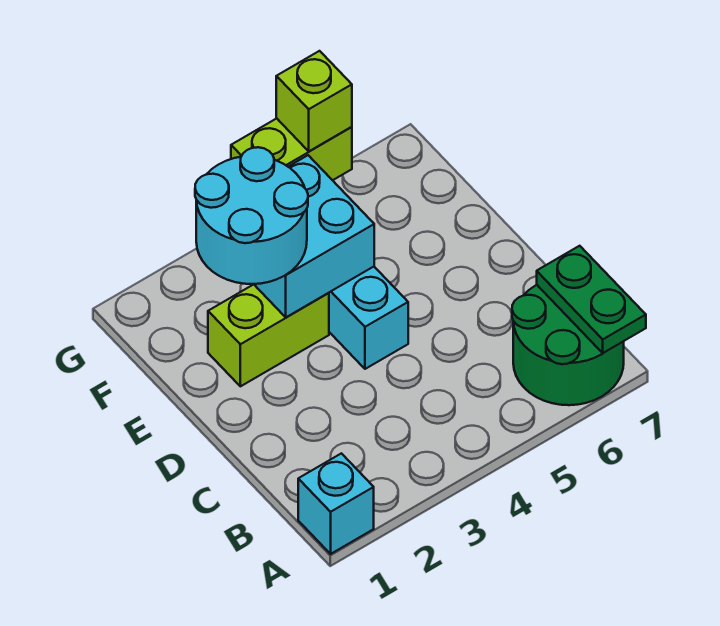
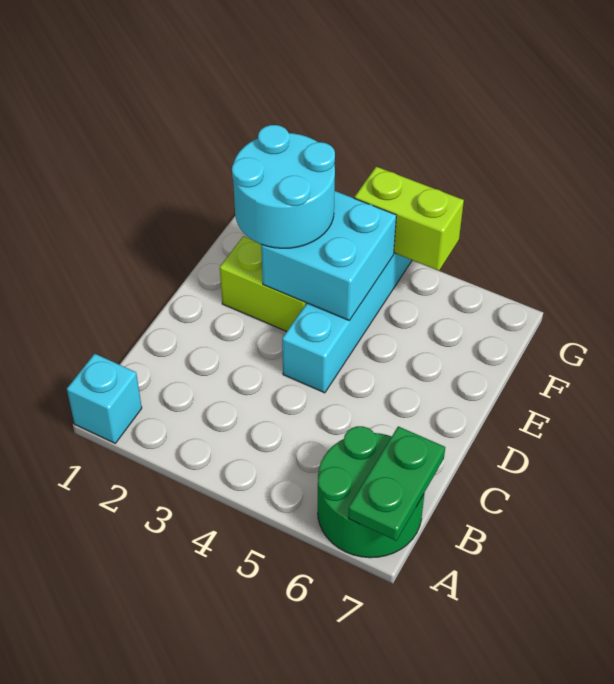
lime 1x1 brick [276,51,352,151] -> none

